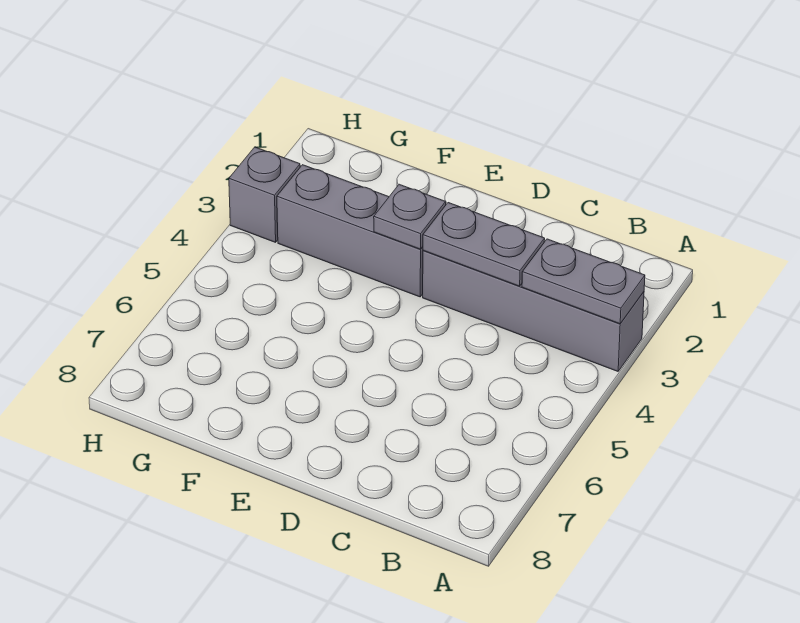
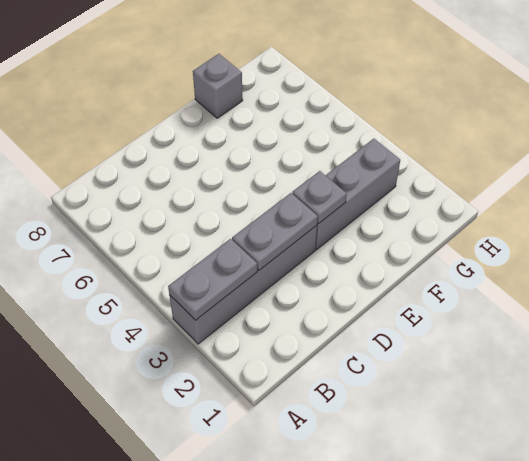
grey 1x1 brick [229,147,300,242] -> grey 1x1 brick moved to [193,54,243,118]

